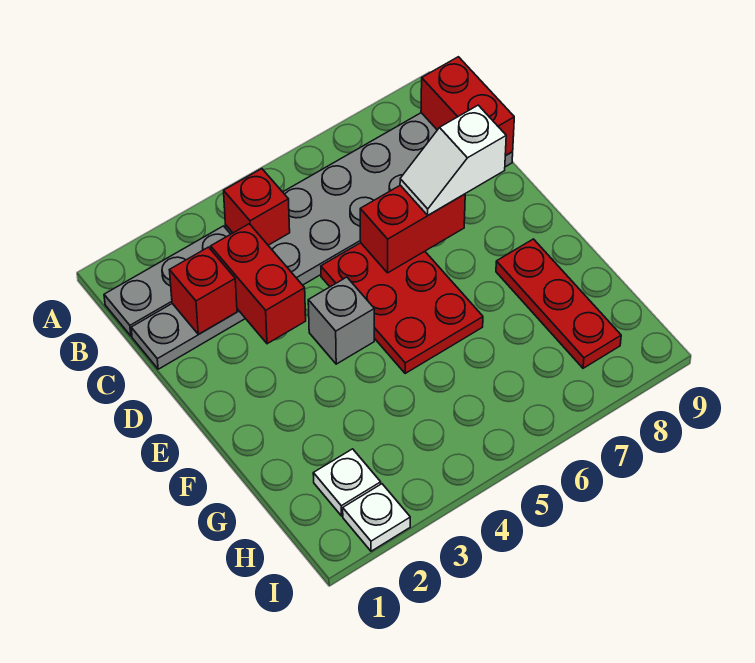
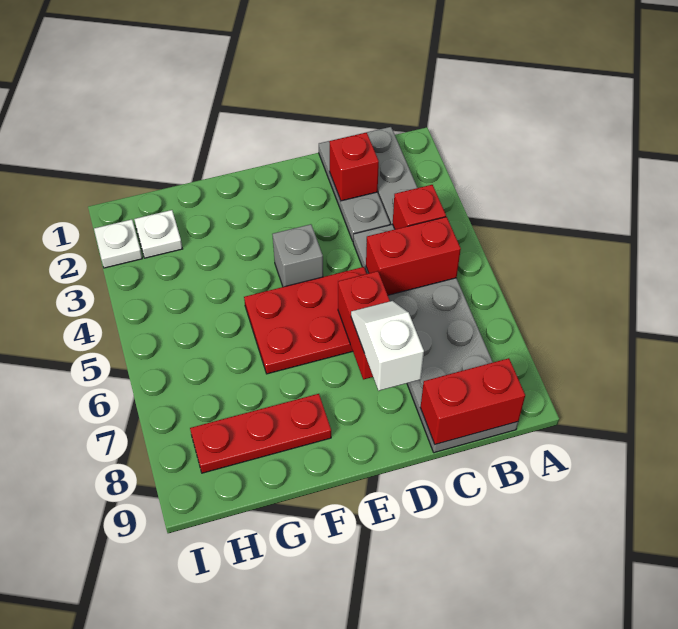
red 1x2 brick [211,224,306,344] -> red 1x2 brick moved to [366,217,461,295]

